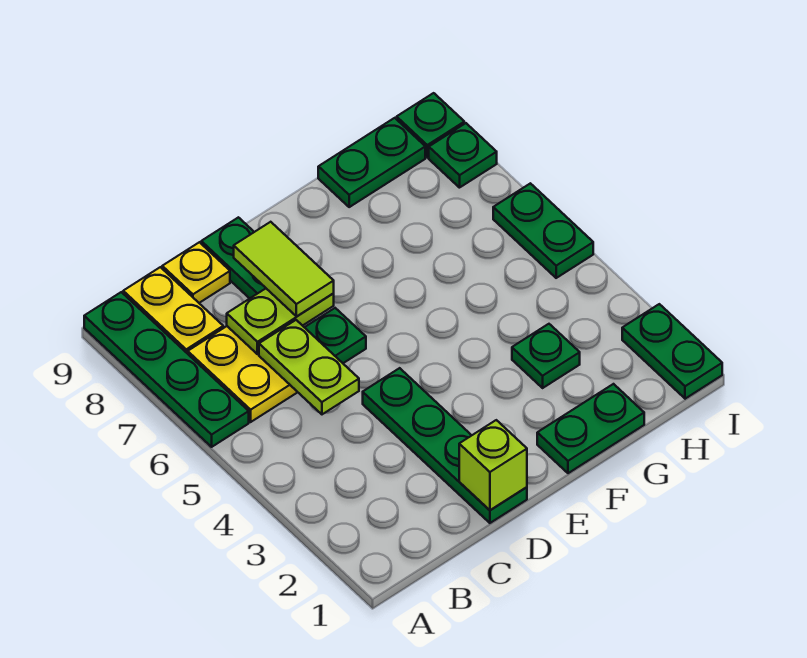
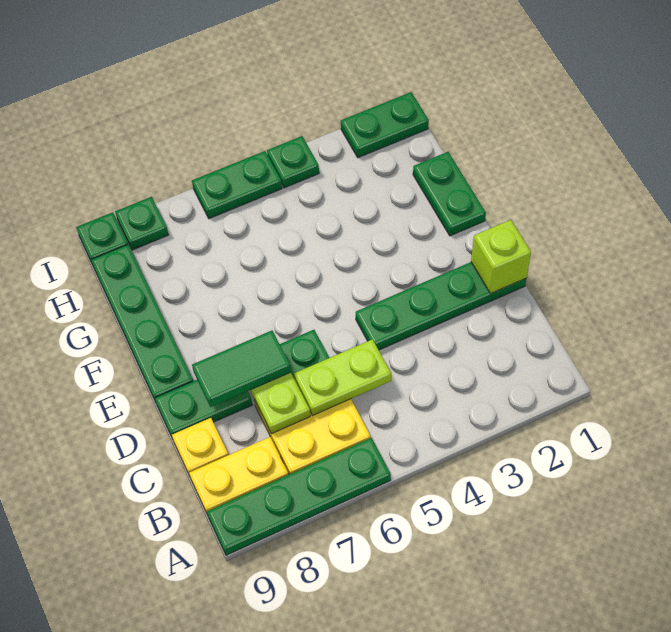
lime 1x2 tile [234,222,334,316] -> green 1x2 tile [192,331,291,407]
green 1x1 plate [512,324,580,388] -> green 1x1 plate moved to [267,136,319,188]
green 1x2 plate [318,118,425,207] -> green 1x4 plate [91,245,193,400]

